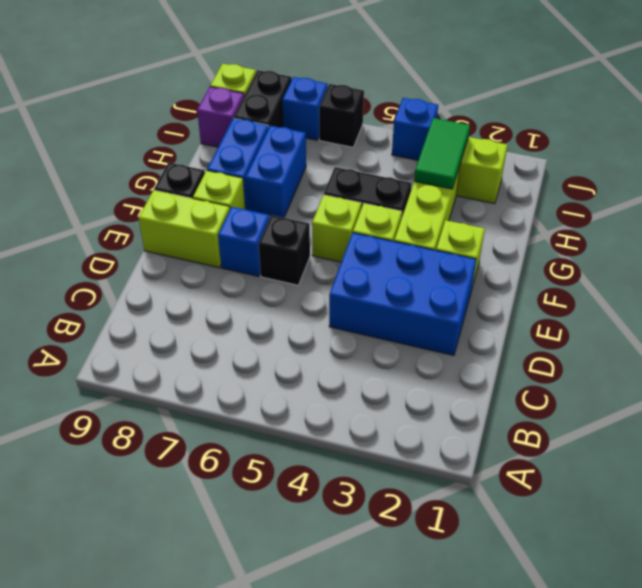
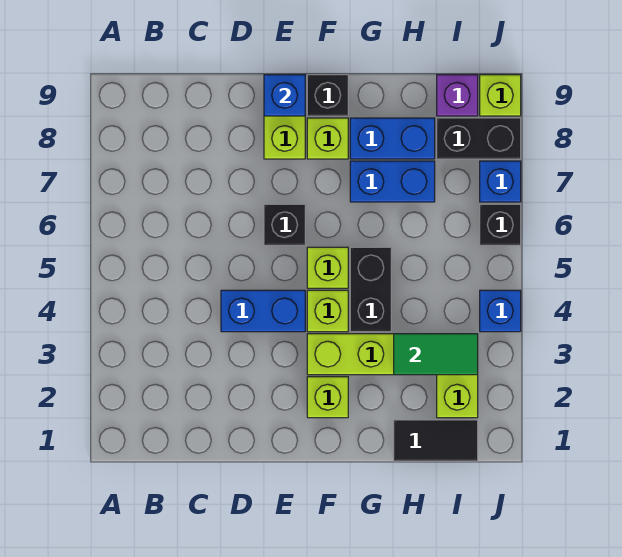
blue 2x3 brick [329,233,477,355] -> blue 1x2 brick [221,290,305,332]
blue 1x1 brick [218,207,269,276] -> blue 1x1 brick moved to [264,75,305,116]
none -> black 1x2 tile [394,420,478,461]

